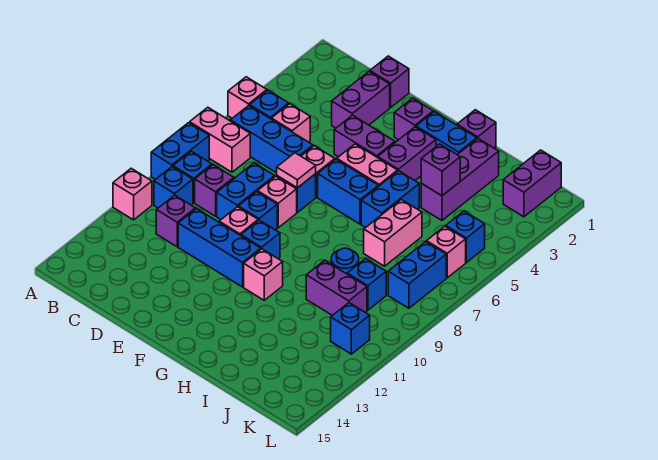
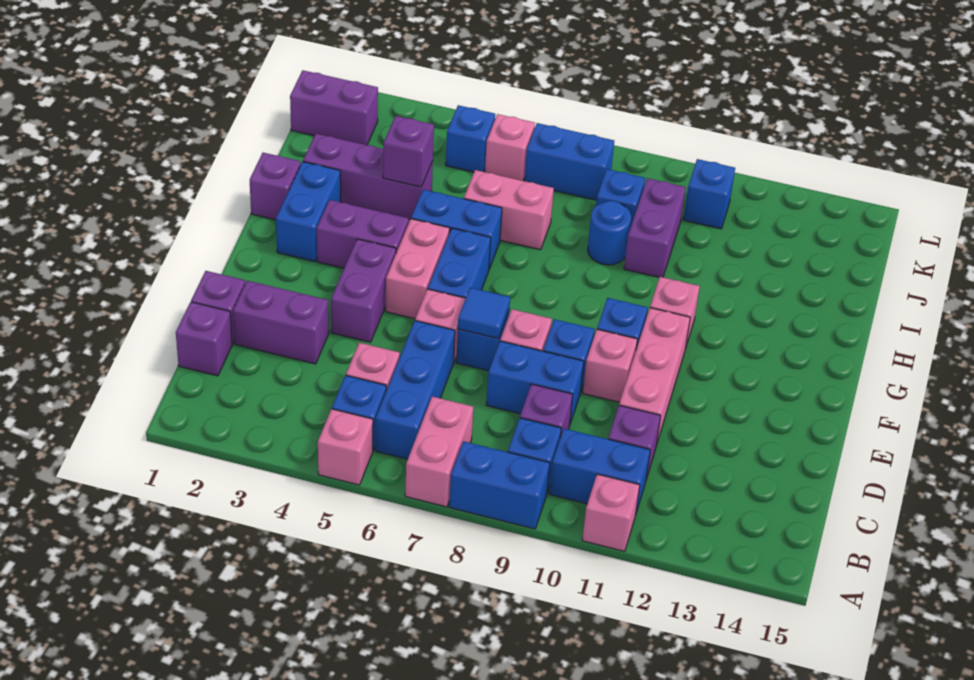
blue 1x1 brick [154,167,193,208] -> blue 1x2 brick [549,429,650,513]
blue 1x3 brick [178,209,261,287] -> pink 1x3 brick [619,308,690,445]
pink 1x1 tile [277,153,316,188] -> blue 1x1 tile [458,288,510,338]
purple 1x1 brick [394,98,433,140] -> purple 1x1 brick moved to [176,302,232,376]

